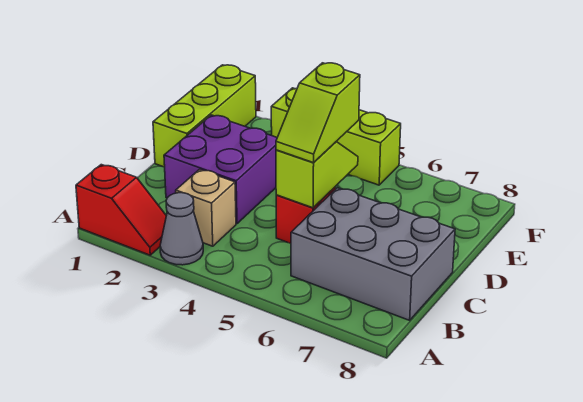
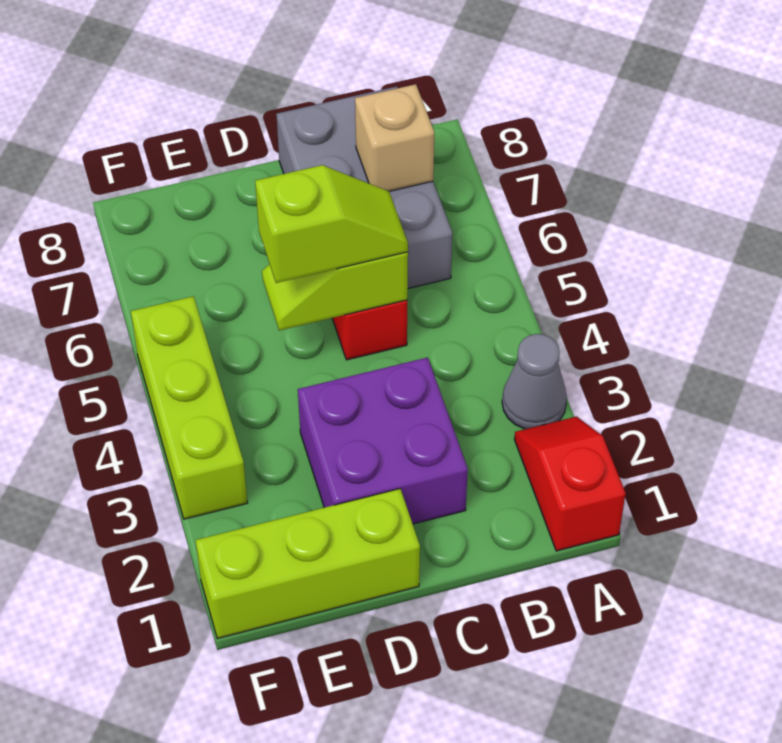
tan 1x1 brick [176,169,236,246] -> tan 1x1 brick moved to [355,84,434,191]

